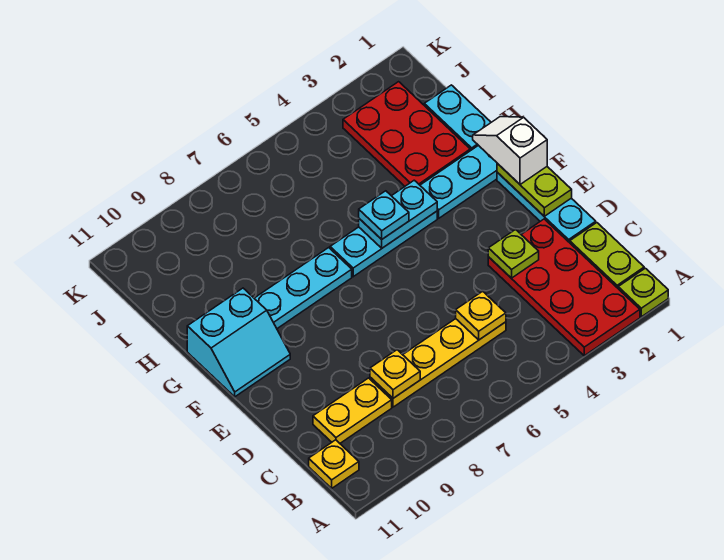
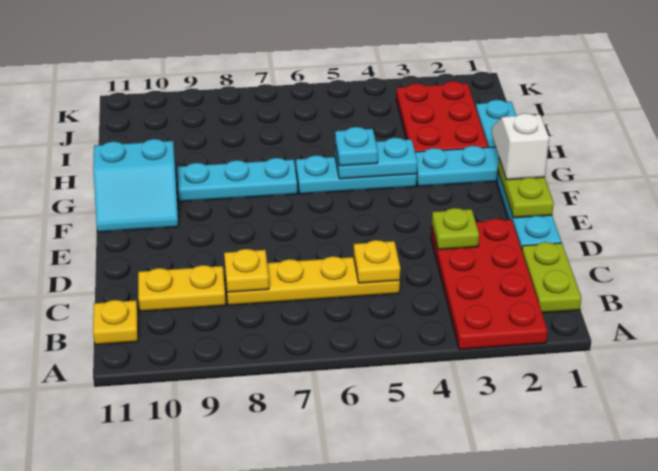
lime 1x1 plate [618,268,668,317] -> none

